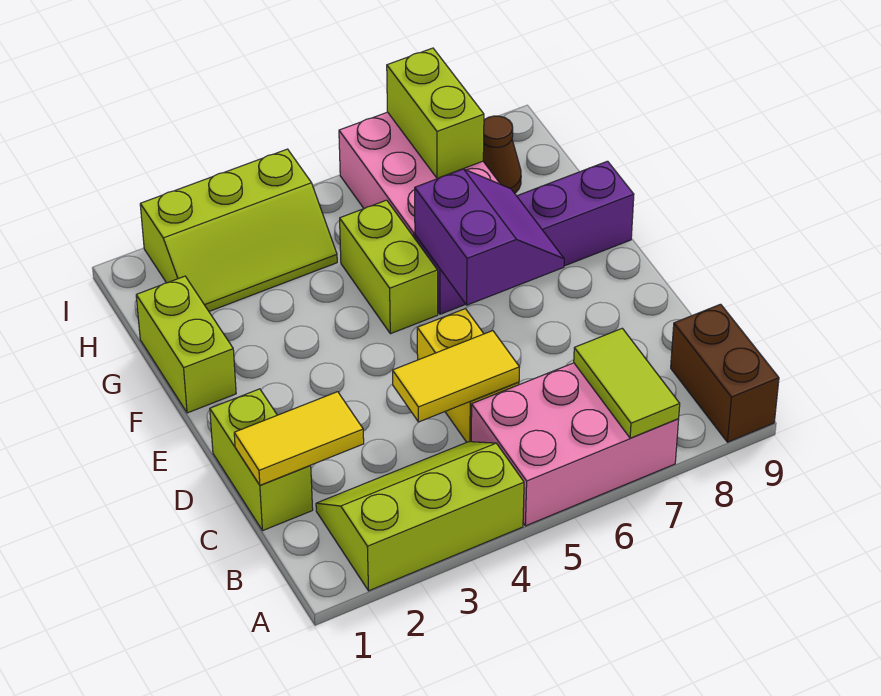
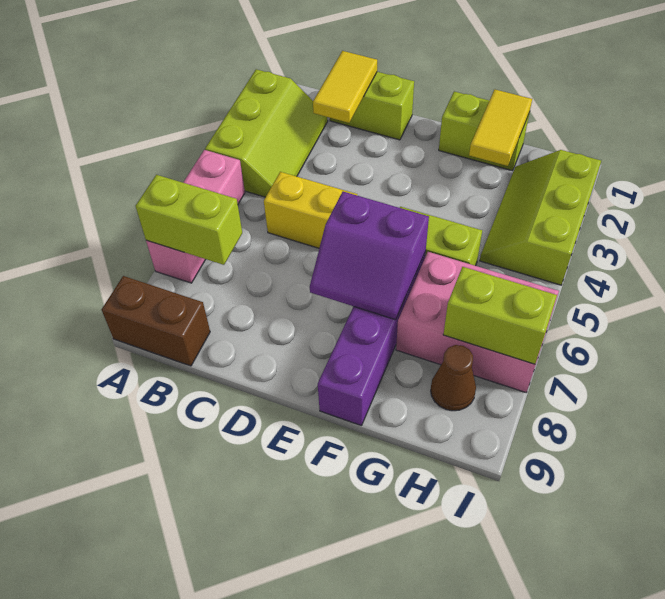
pink 2x3 brick [471,363,679,526] -> pink 1x3 brick [146,150,245,283]
lime 1x2 tile [574,328,680,438] -> lime 1x2 brick [136,175,242,265]
yellow 1x2 tile [393,331,519,422] -> yellow 1x2 tile moved to [469,89,532,166]

